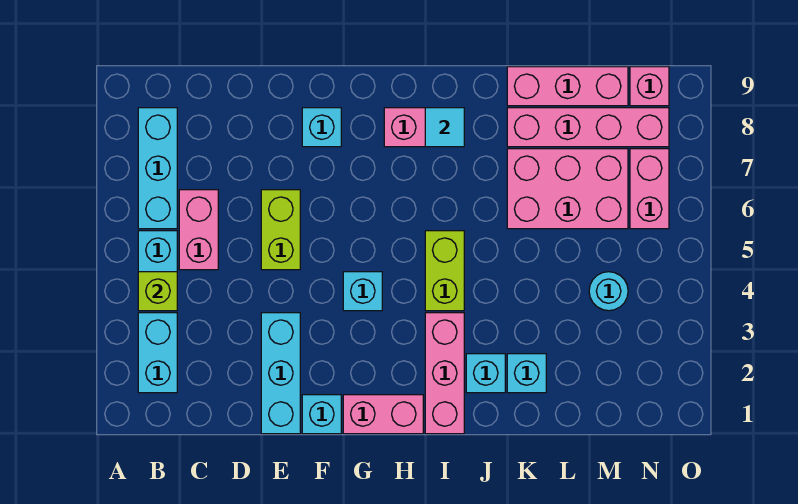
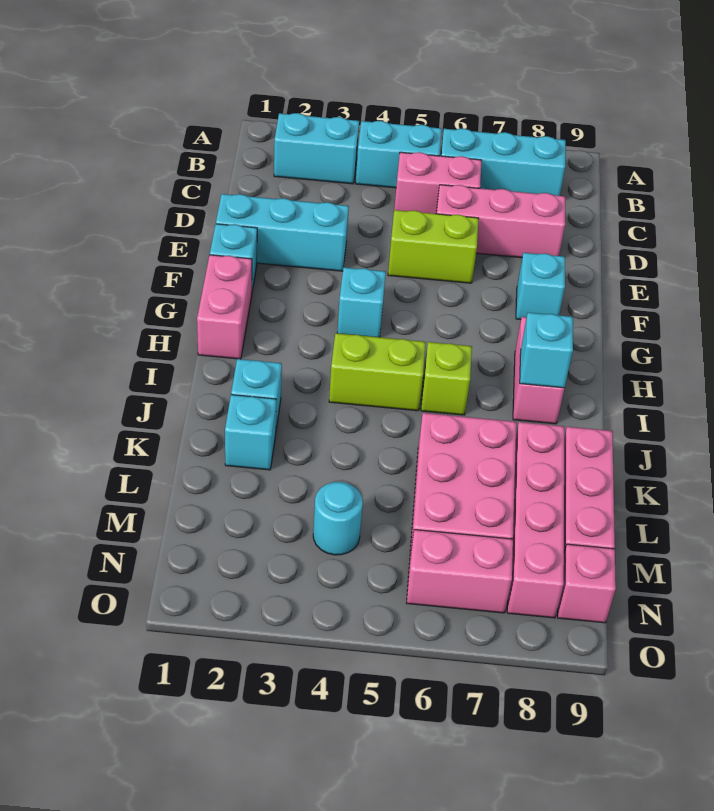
lime 1x1 brick [138,272,177,311] -> lime 1x1 brick moved to [421,342,472,415]
pink 1x3 brick [425,313,464,434] -> pink 1x3 brick moved to [436,185,565,258]
cyan 1x1 tile [425,108,464,147] -> cyan 1x1 brick [520,313,573,388]

